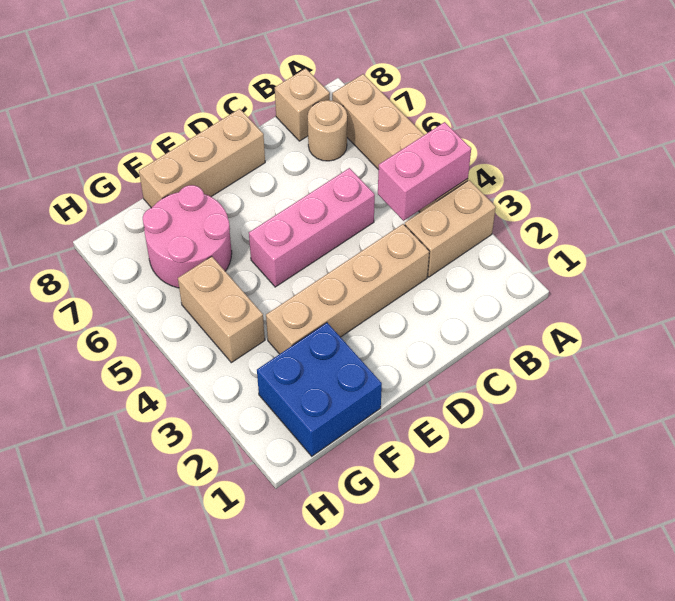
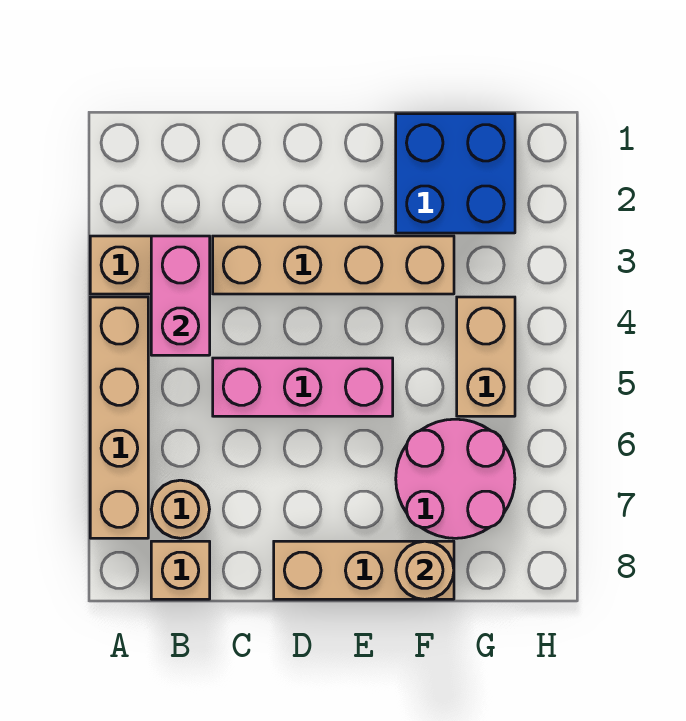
pink 1x2 brick [378,122,471,221] -> pink 1x2 brick turned to [151,236,210,355]
none -> tan 1x1 round brick [396,541,454,599]

